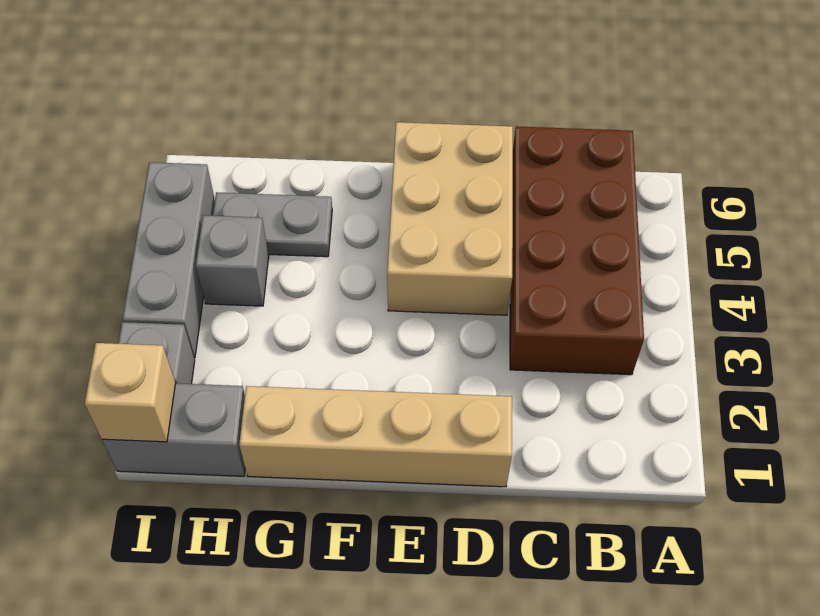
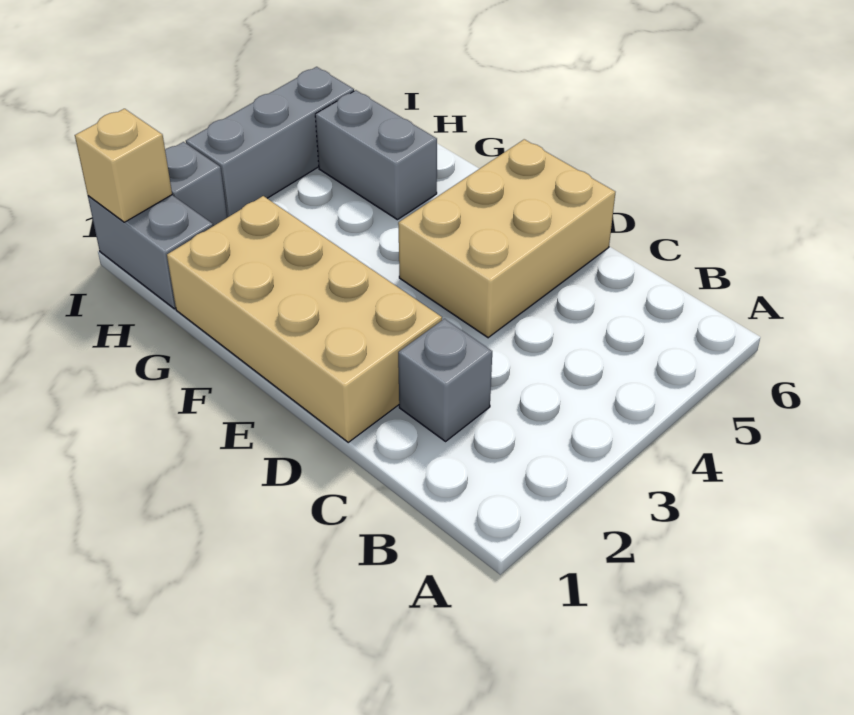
brown 2x4 brick [510,126,644,375] -> none
tan 1x4 brick [239,386,512,487] -> tan 2x4 brick [167,196,442,442]
grey 1x2 plate [213,192,332,257] -> grey 1x2 brick [315,90,437,220]
grey 1x1 brick [196,215,269,306] -> grey 1x1 brick moved to [398,319,492,441]

